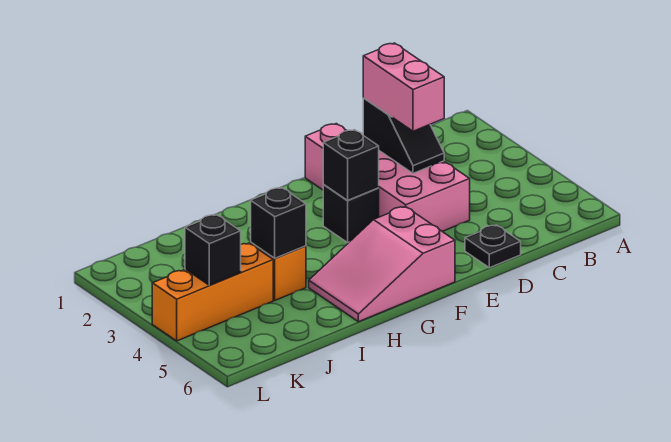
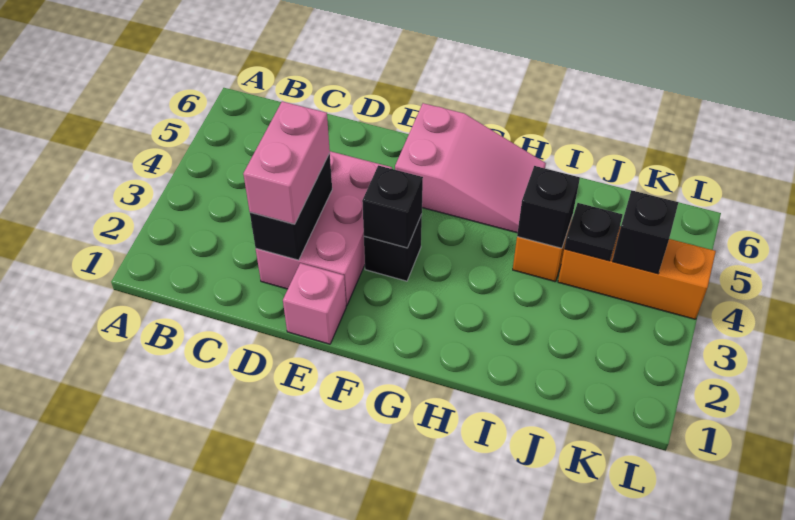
black 1x2 slope [363,98,444,173] -> black 1x2 brick [250,154,332,260]
black 1x1 plate [465,225,521,268] -> black 1x1 plate moved to [564,203,623,261]

